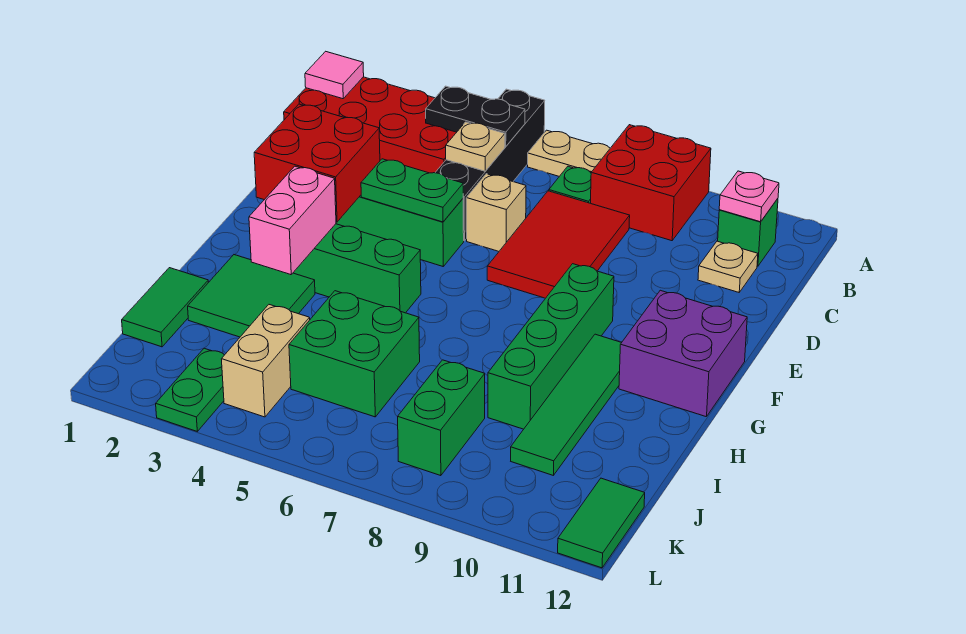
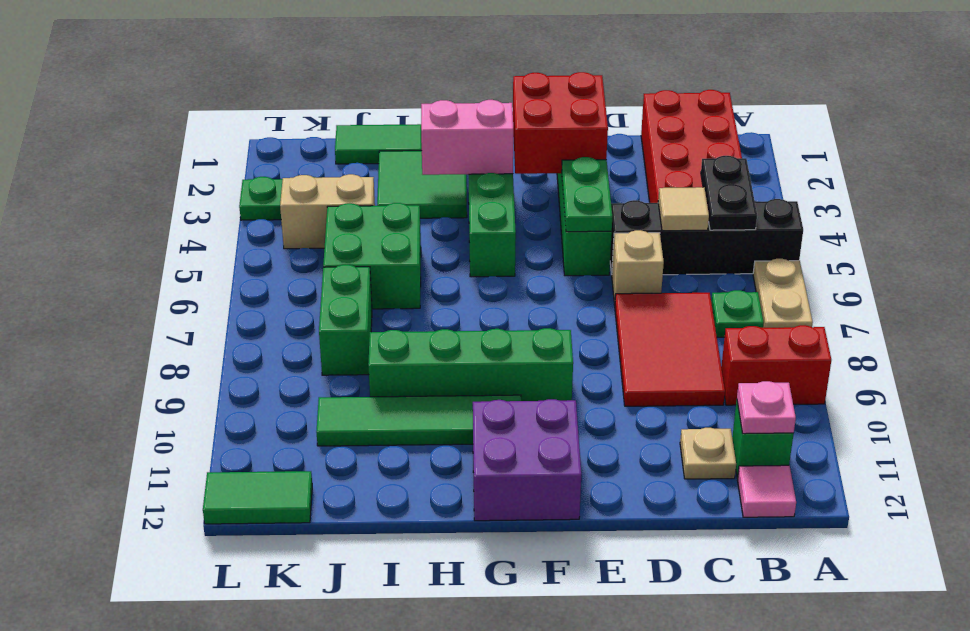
red 2x2 brick [591,125,711,241] -> red 1x2 brick [721,325,831,405]
pink 1x1 tile [305,51,364,99] -> pink 1x1 tile moved to [737,465,796,517]
tan 1x1 plate [446,122,505,171] -> tan 1x1 tile [658,187,709,231]
red 2x3 tile [487,191,630,298] -> red 2x3 tile turned to [615,293,725,406]
green 1x2 brick [398,360,485,476] -> green 1x2 brick turned to [319,265,372,375]

